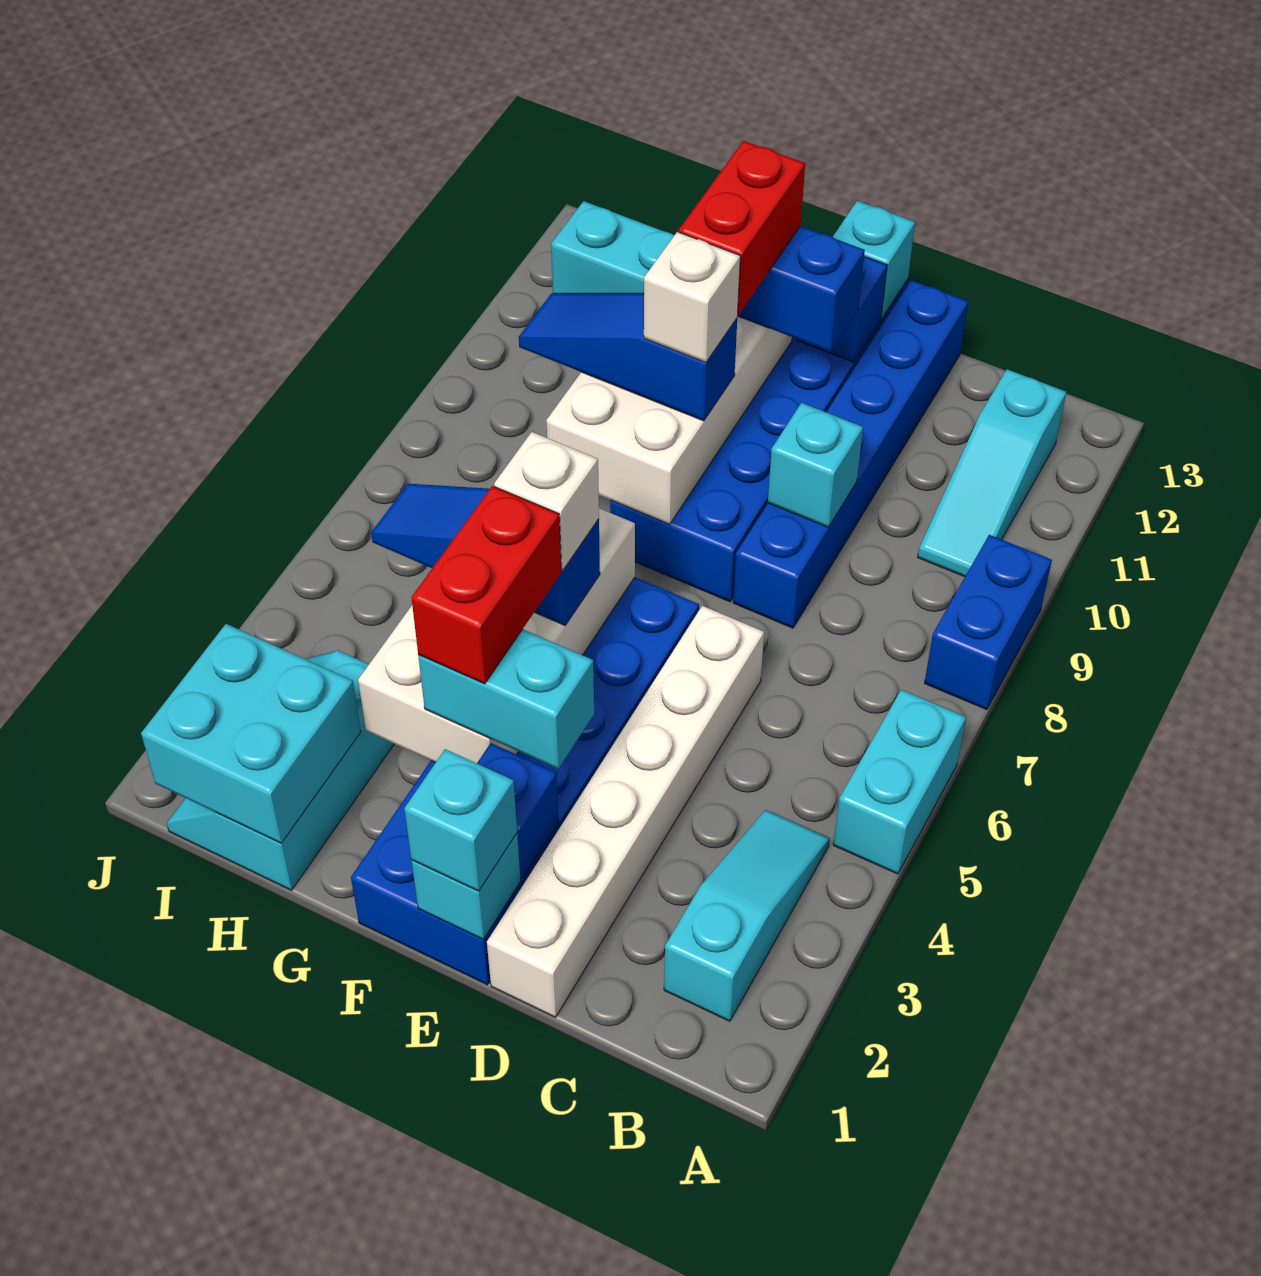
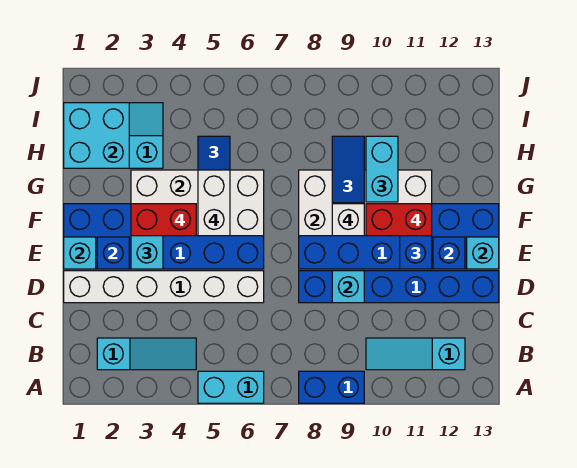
cyan 1x1 brick [404,749,517,891] -> none
white 1x1 brick [494,432,599,570] -> white 1x2 brick [198,170,230,236]

